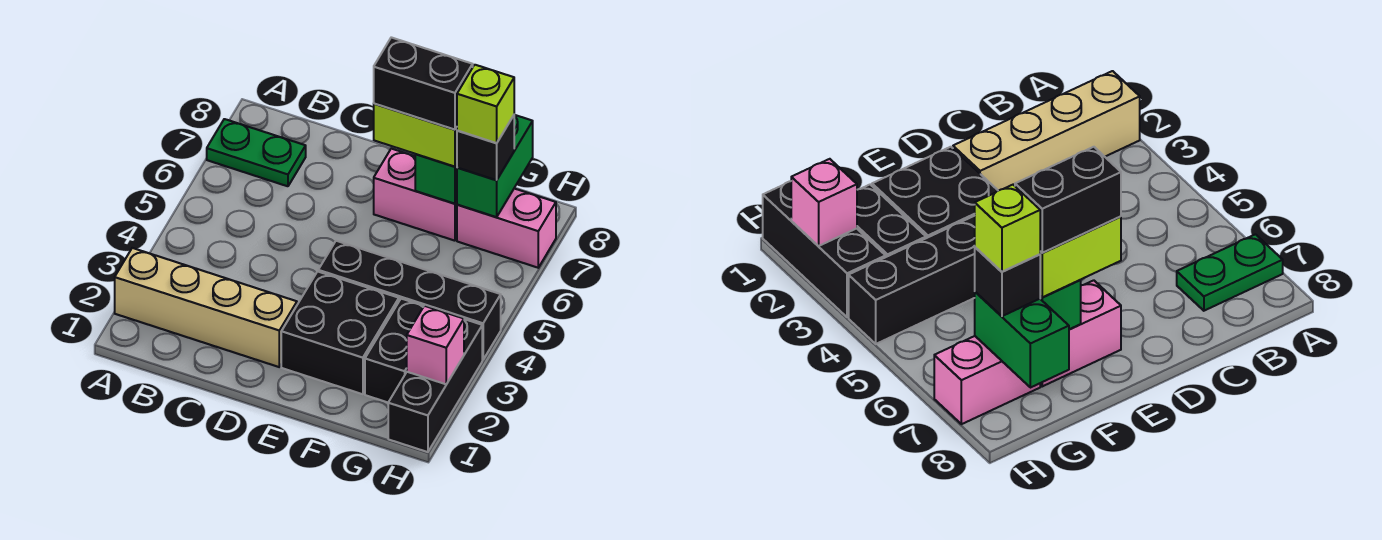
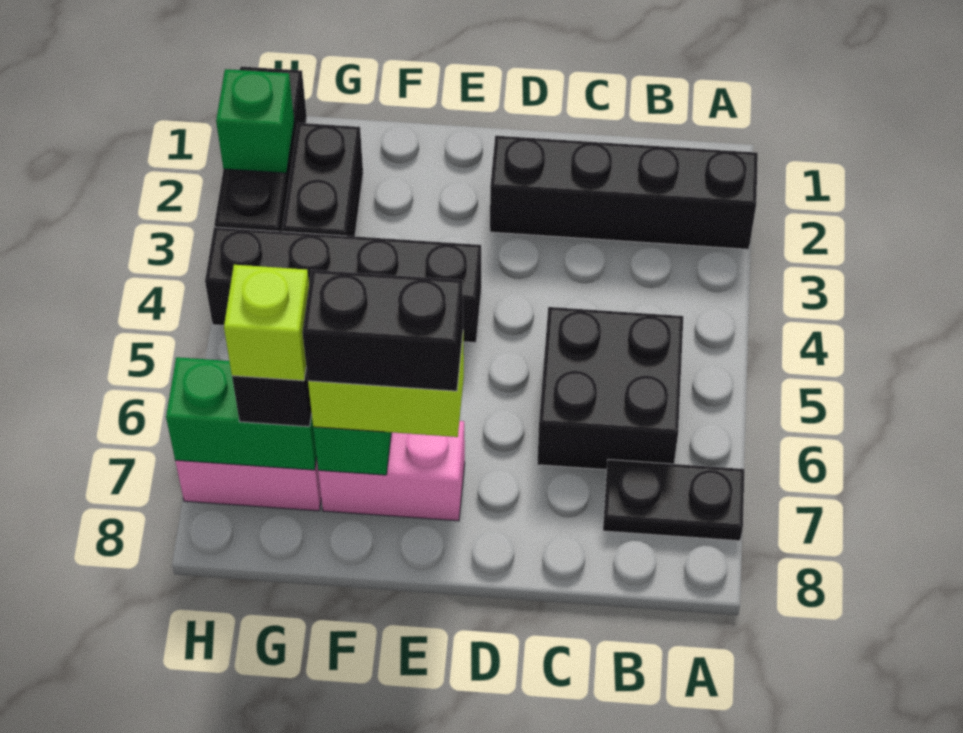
tan 1x4 brick [115,248,297,367] -> black 1x4 brick [490,136,758,249]
green 1x2 plate [207,119,306,186] -> black 1x2 plate [603,459,745,541]
black 2x2 brick [281,271,399,394] -> black 2x2 brick moved to [537,307,683,470]
green 1x2 brick [457,115,533,217] -> green 1x2 brick turned to [166,357,317,470]
pink 1x1 brick [407,306,464,384] -> green 1x1 brick [216,69,294,173]

